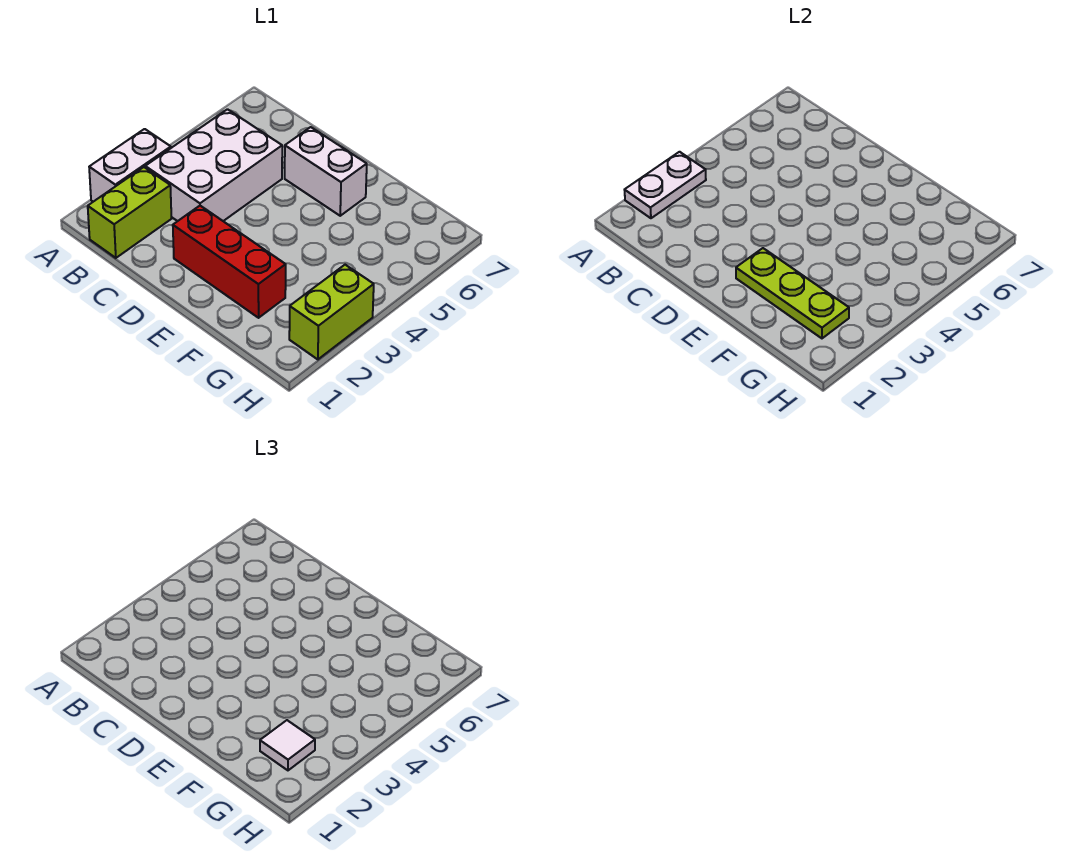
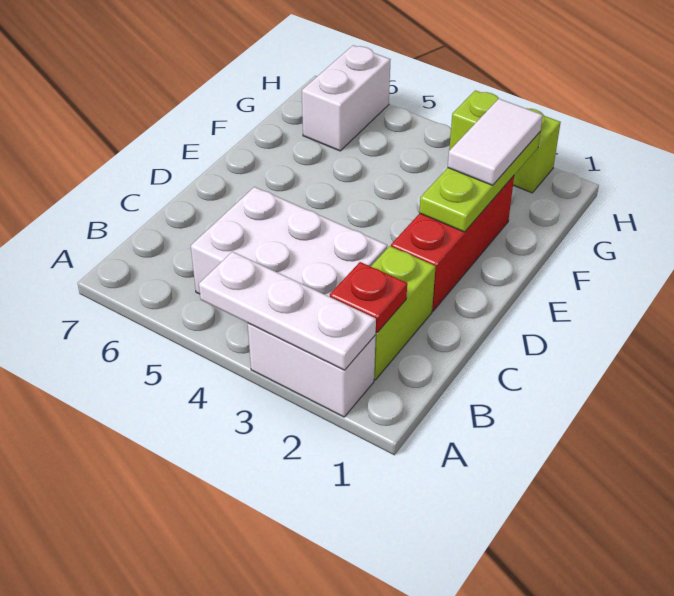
white 1x2 plate [625,152,706,218] -> white 1x3 plate [199,252,376,370]
lime 1x2 brick [88,167,171,258] -> lime 1x2 brick turned to [371,246,436,380]
none -> red 1x1 plate [330,262,407,333]
white 1x2 brick [285,127,367,216] -> white 1x2 brick moved to [302,45,391,151]
white 1x1 tile [260,720,315,770] -> white 1x2 tile [448,99,543,185]

